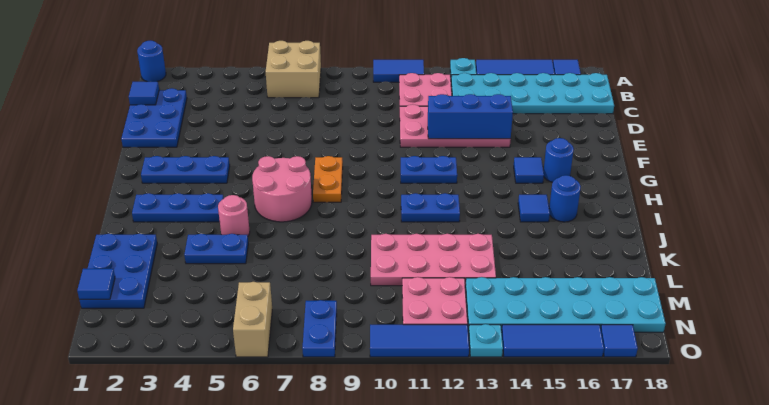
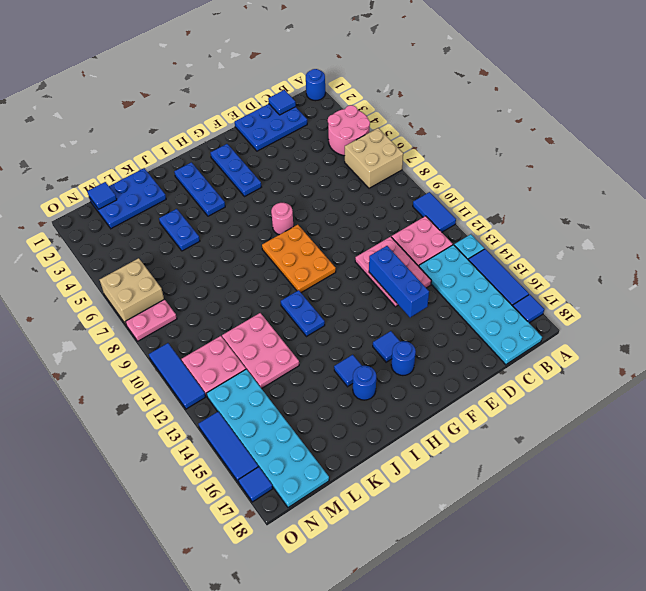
pink 2x4 plate [400,104,511,147] -> pink 2x3 plate [355,237,431,307]
orange 1x2 plate [313,156,343,202] -> orange 2x3 plate [262,225,336,293]
blue 1x2 plate [401,156,457,183] -> none
pink 2x2 round brick [252,156,312,222] -> pink 2x2 round brick moved to [328,105,370,156]
pink 1x1 round brick [218,195,250,236] -> pink 1x1 round brick moved to [271,203,293,235]
pink 2x4 plate [371,234,496,286] -> pink 2x3 plate [222,313,299,389]
tan 1x2 brick [233,282,272,357] -> tan 2x2 brick [100,258,164,325]
blue 1x2 plate [302,300,337,357] -> pink 1x2 plate [125,299,177,341]
cyan 1x1 plate [469,324,503,357] -> none

